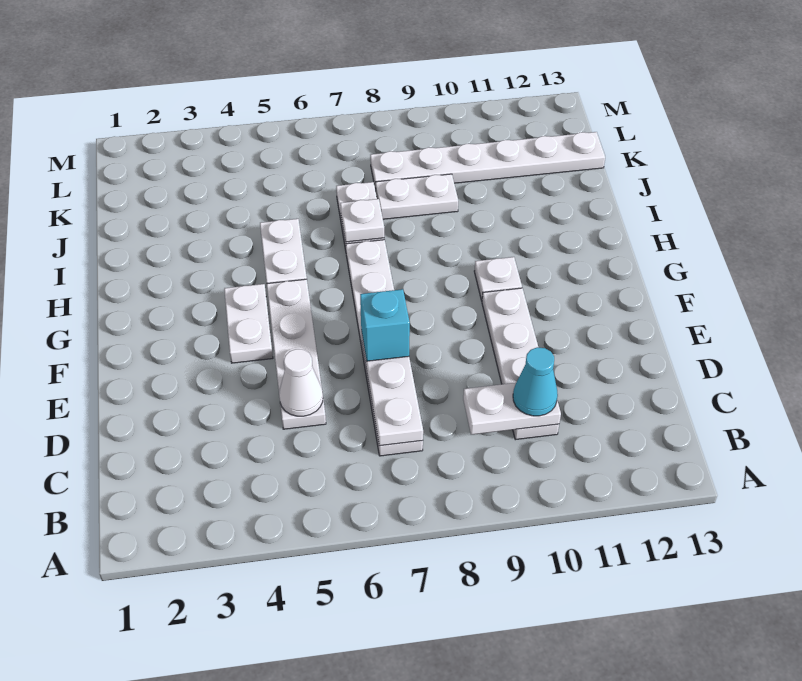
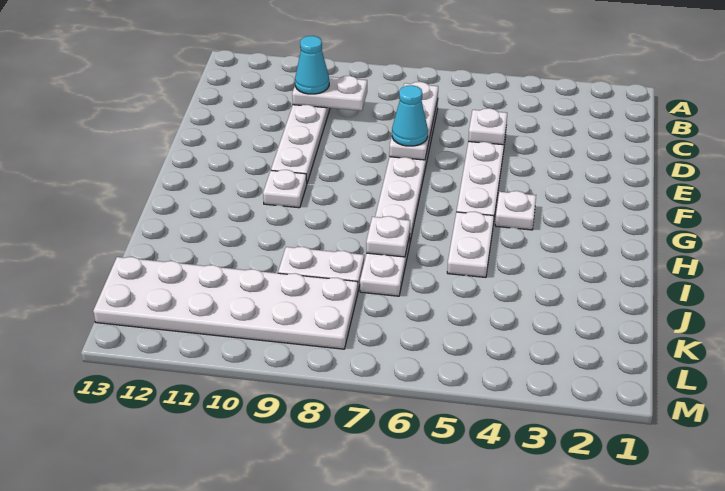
white 1x1 cone [279,349,323,416] -> white 1x1 plate [468,108,507,145]
cyan 1x1 brick [360,289,410,361] -> cyan 1x1 cone [392,85,428,146]
white 1x2 plate [224,284,273,363] -> white 1x1 plate [495,191,536,230]
white 1x6 plate [370,132,605,191] -> white 2x6 plate [93,257,358,349]

